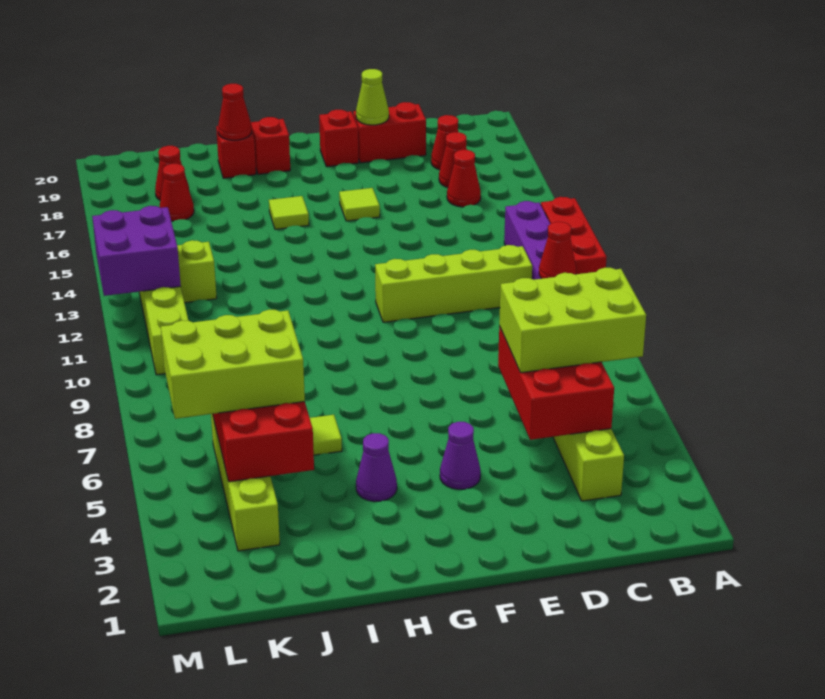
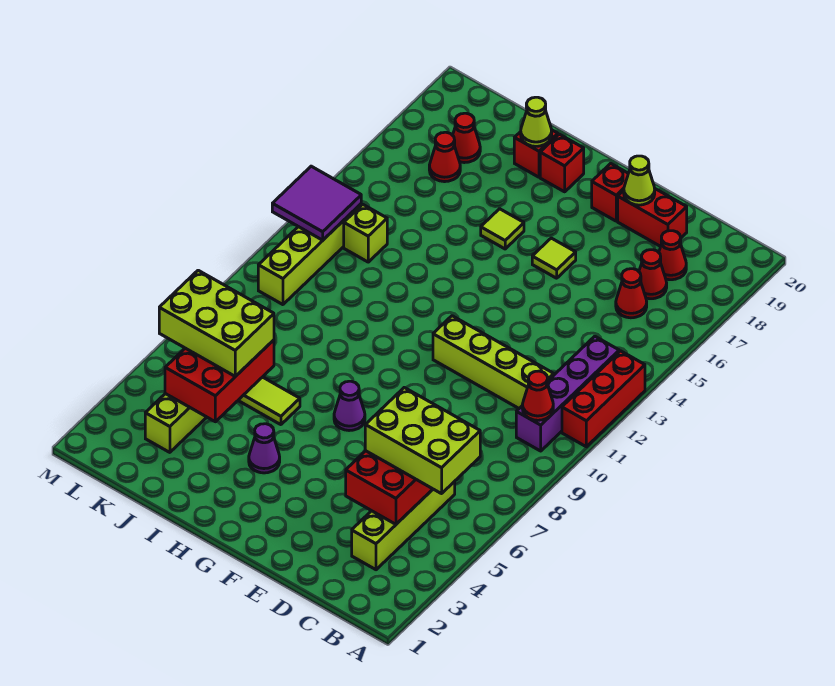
purple 1x1 cone [440,422,481,489] -> purple 1x1 cone moved to [334,381,365,431]
red 1x1 cone [218,84,252,140] -> lime 1x1 cone [521,97,552,146]
purple 2x2 brick [92,206,181,296] -> purple 2x2 tile [272,166,361,240]

